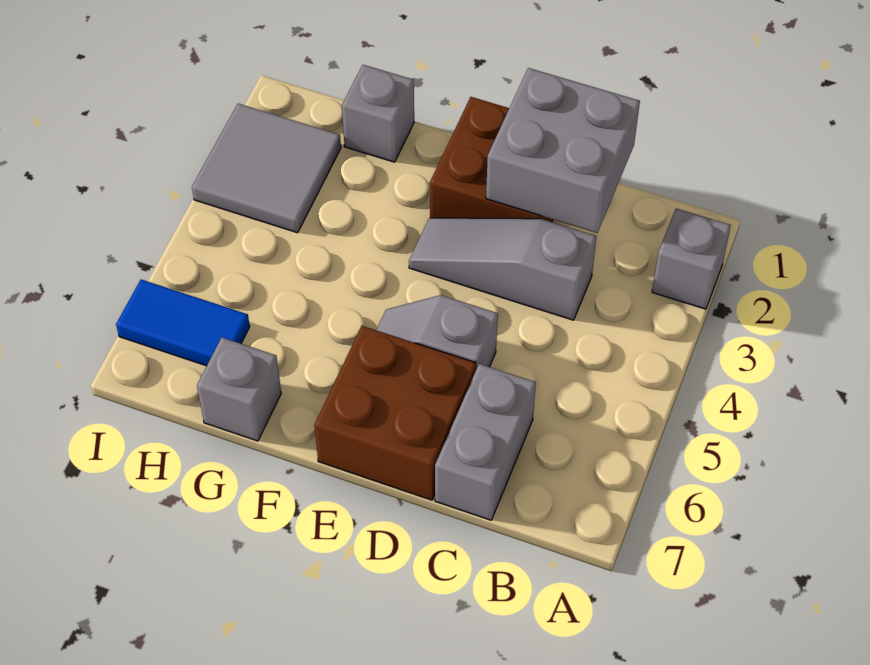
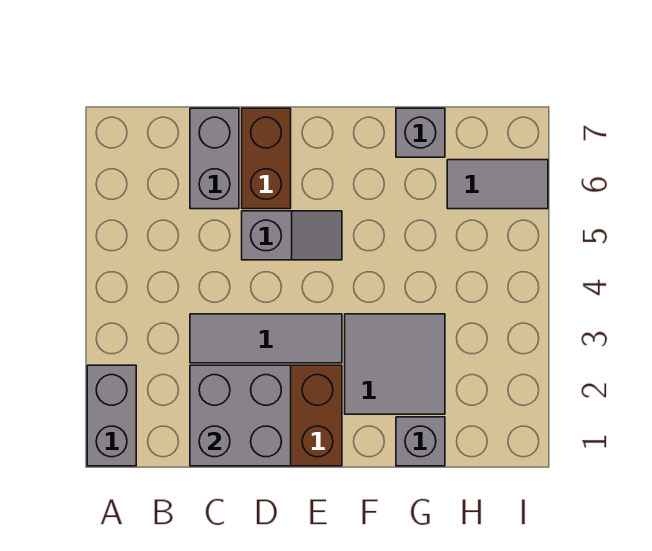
grey 1x1 brick [652,208,731,309] -> grey 1x2 brick [87,365,136,466]
grey 1x3 slope [409,218,596,320] -> grey 1x3 tile [190,314,342,363]
brown 2x2 brick [315,326,476,500] -> brown 1x2 brick [242,108,291,209]
grey 2x2 tile [192,104,341,233] -> grey 2x2 tile moved to [345,314,445,414]
blue 1x2 tile [116,279,250,366] -> grey 1x2 tile [447,160,548,209]

